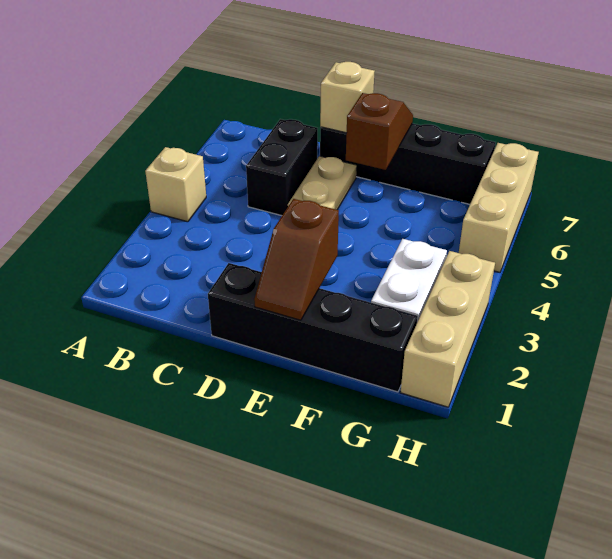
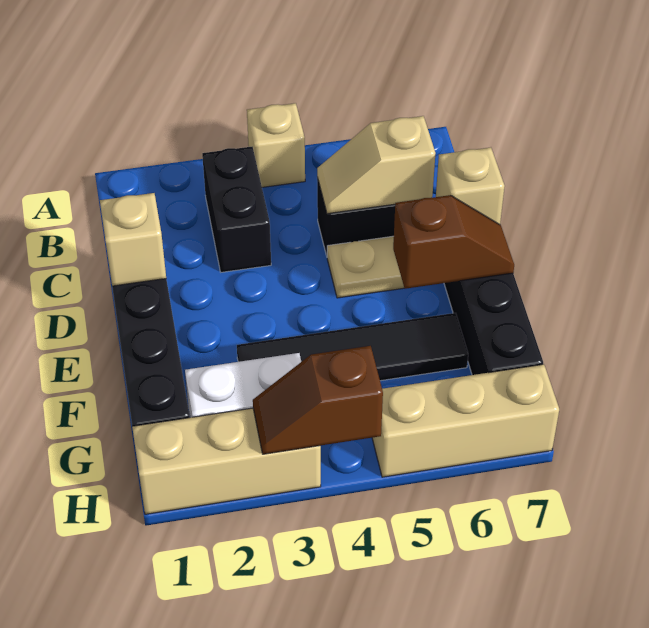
none -> black 1x2 brick [202,147,271,272]
none -> tan 1x2 slope [317,116,436,214]
none -> tan 1x1 brick [100,193,166,286]
brown 1x2 slope [254,199,339,320] -> brown 1x2 slope moved to [253,346,383,454]
none -> black 1x4 tile [237,313,468,381]

